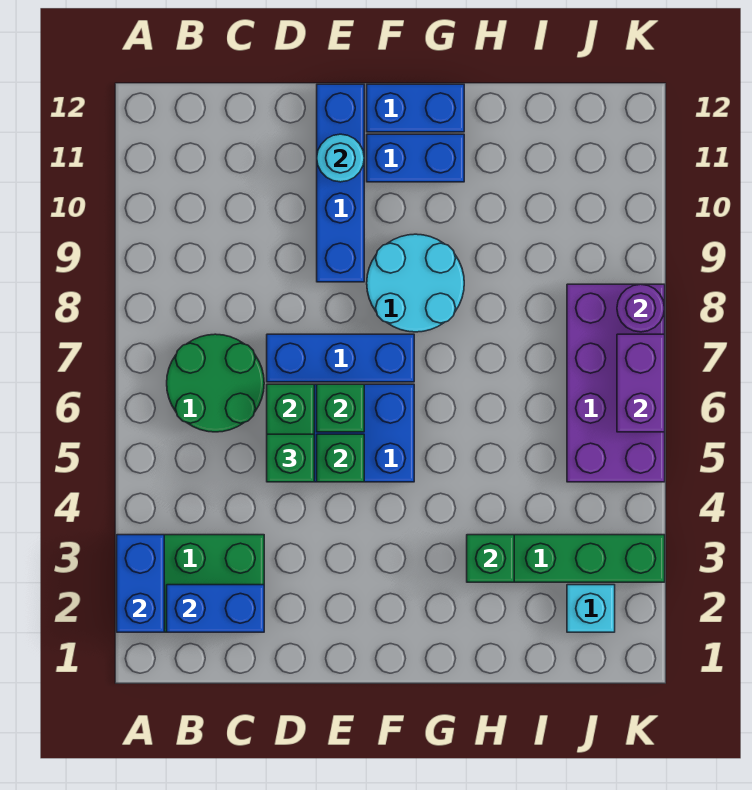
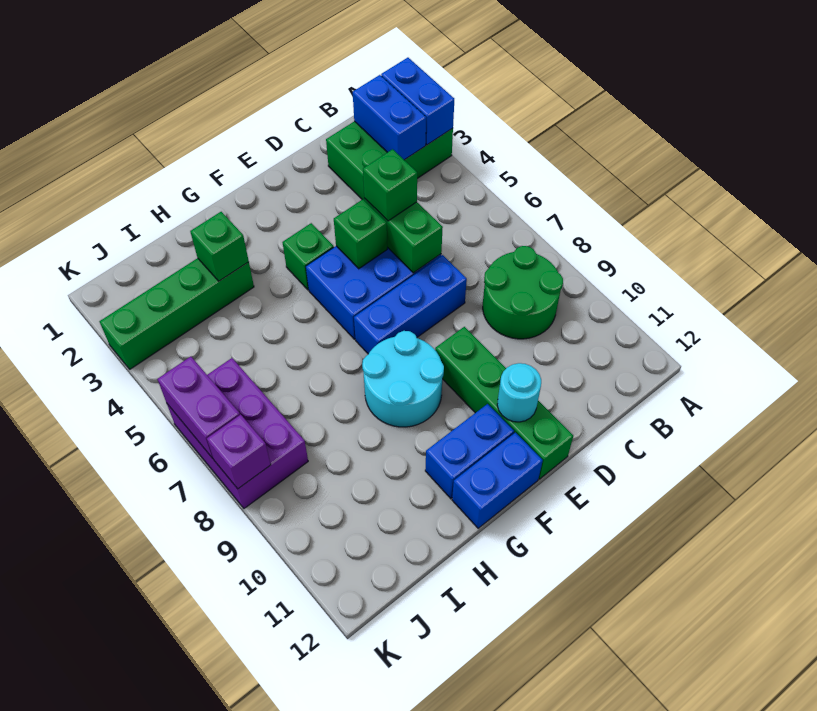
blue 1x2 brick [167,585,264,632] -> blue 1x2 brick turned to [353,75,426,160]
green 2x2 round brick [167,334,264,432] -> green 2x2 round brick moved to [483,246,563,339]
green 1x1 brick [317,384,364,432] -> green 1x1 brick moved to [282,223,334,290]
blue 1x4 brick [317,84,364,282] -> green 1x4 brick [435,327,573,479]
cyan 1x1 brick [567,585,615,632] -> none
purple 2x4 brick [567,284,665,482] -> purple 2x3 brick [167,358,308,508]
purple 1x1 round brick [617,284,665,332] -> purple 1x1 brick [207,415,271,489]

